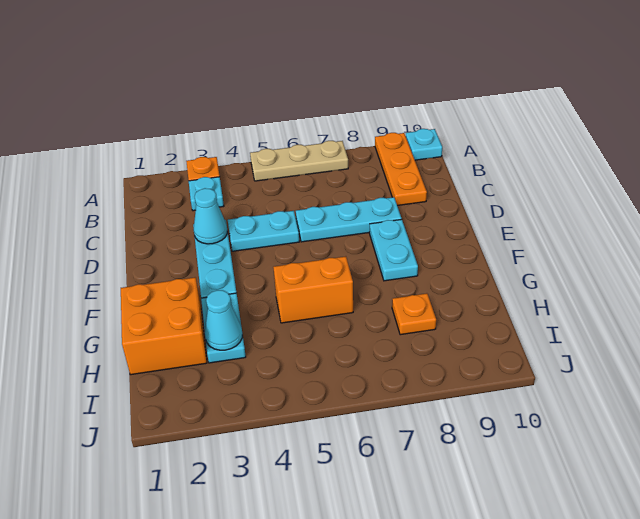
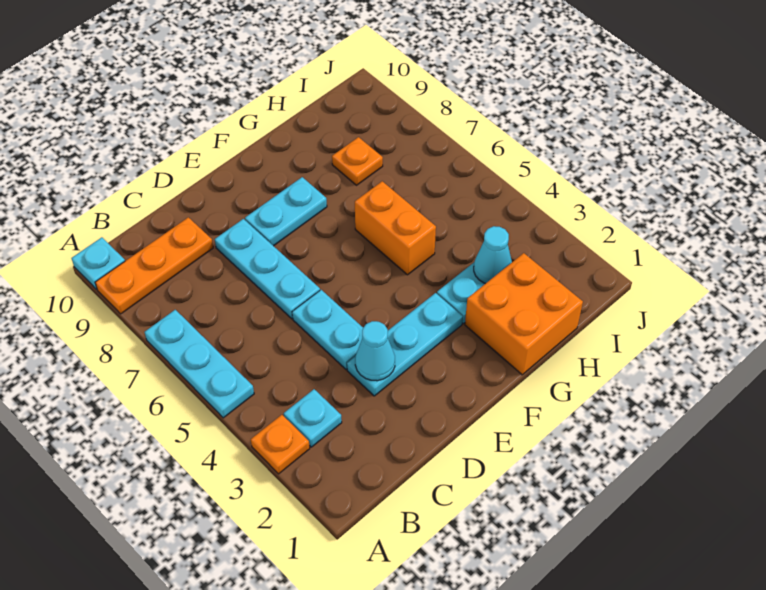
tan 1x3 plate [250,141,348,181] -> cyan 1x3 plate [145,310,254,418]

